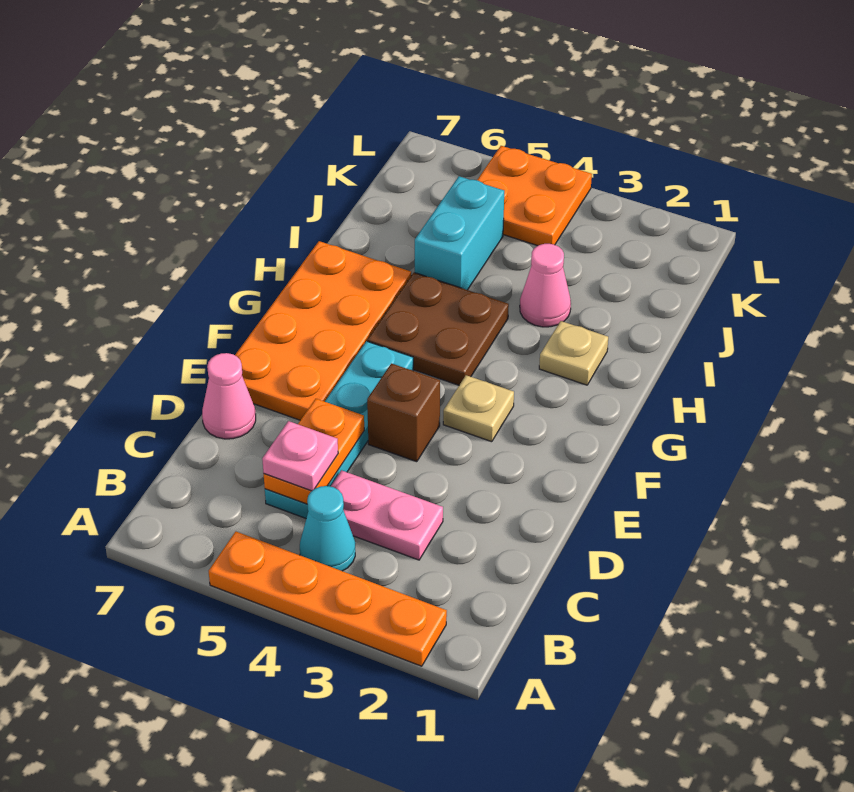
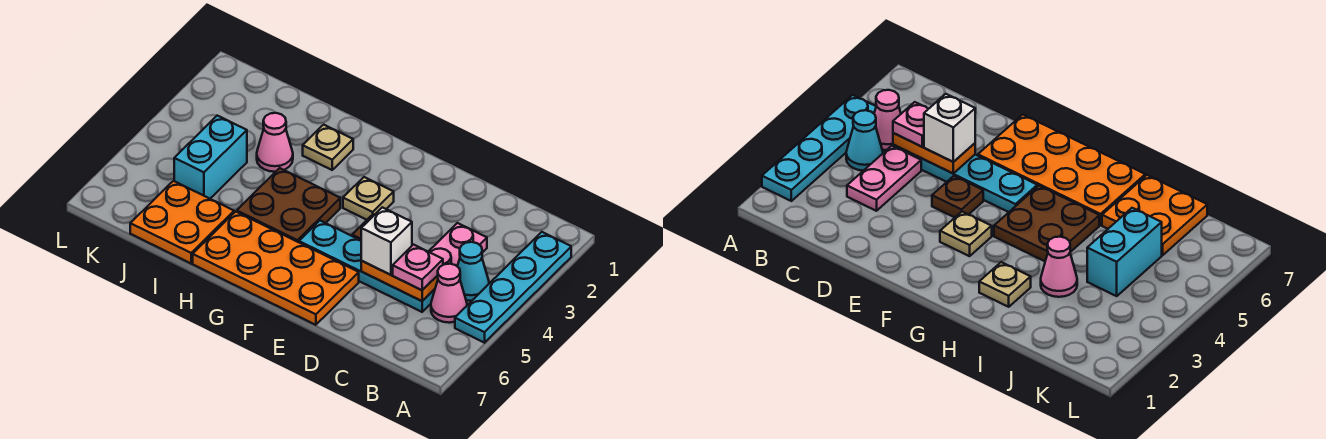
orange 1x4 plate [209,532,447,666] -> cyan 1x4 plate [455,232,571,343]
none -> white 1x1 brick [361,207,412,275]
pink 1x1 cone [202,353,256,439] -> pink 1x1 cone moved to [431,264,467,323]
brown 1x1 brick [367,363,440,462] -> brown 1x1 plate [932,176,983,217]
cyan 1x2 brick [415,176,504,290] -> cyan 1x2 brick turned to [174,116,247,199]
orange 2x2 plate [477,146,592,246] -> orange 2x2 plate moved to [130,181,234,263]

